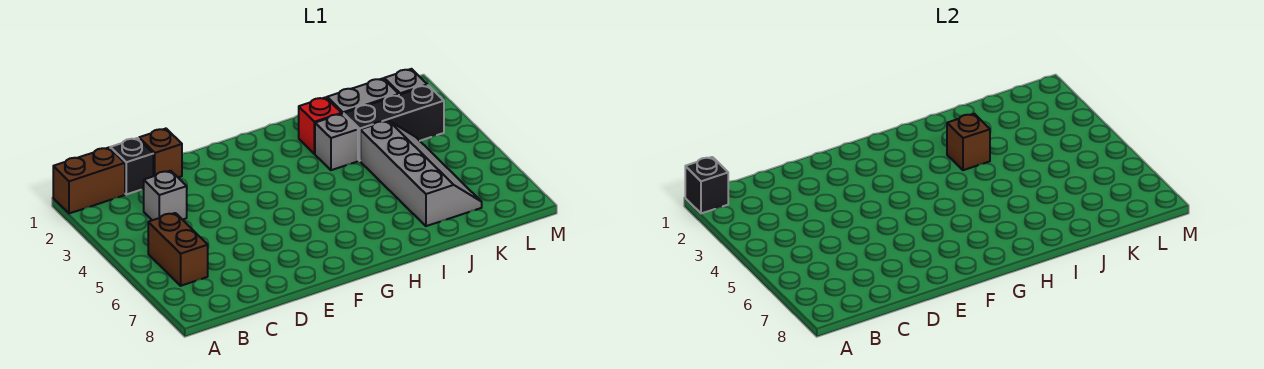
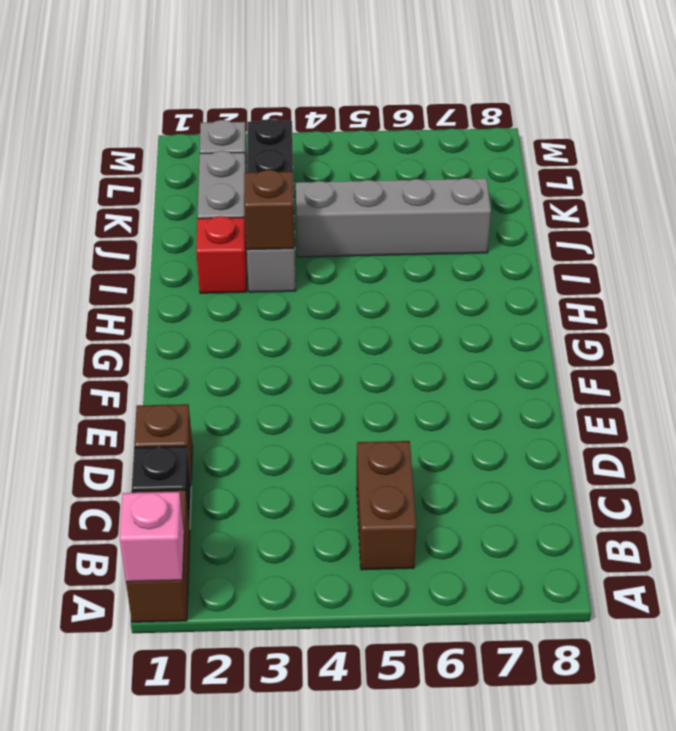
black 1x1 brick [685,157,728,213] -> pink 1x1 brick [120,492,184,582]
brown 1x2 brick [148,213,208,286] -> brown 1x2 brick turned to [357,441,416,570]
grey 1x1 brick [144,171,187,220] -> none

